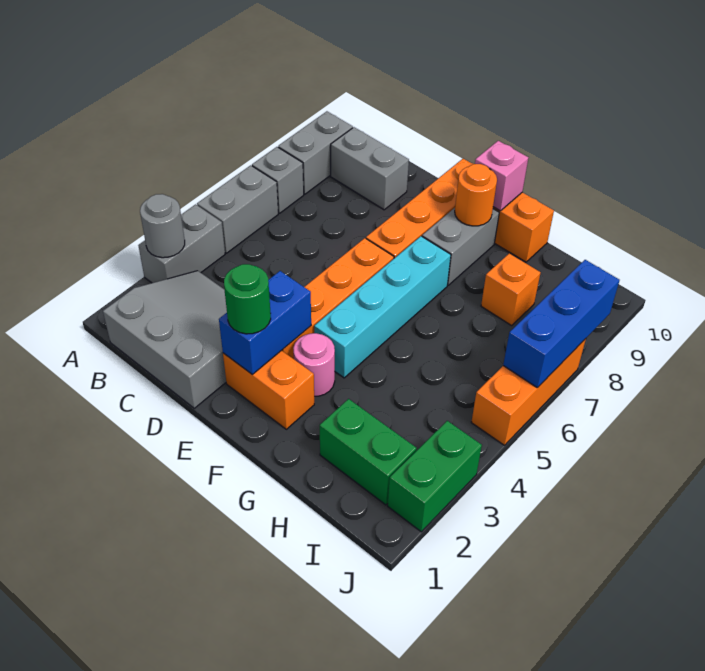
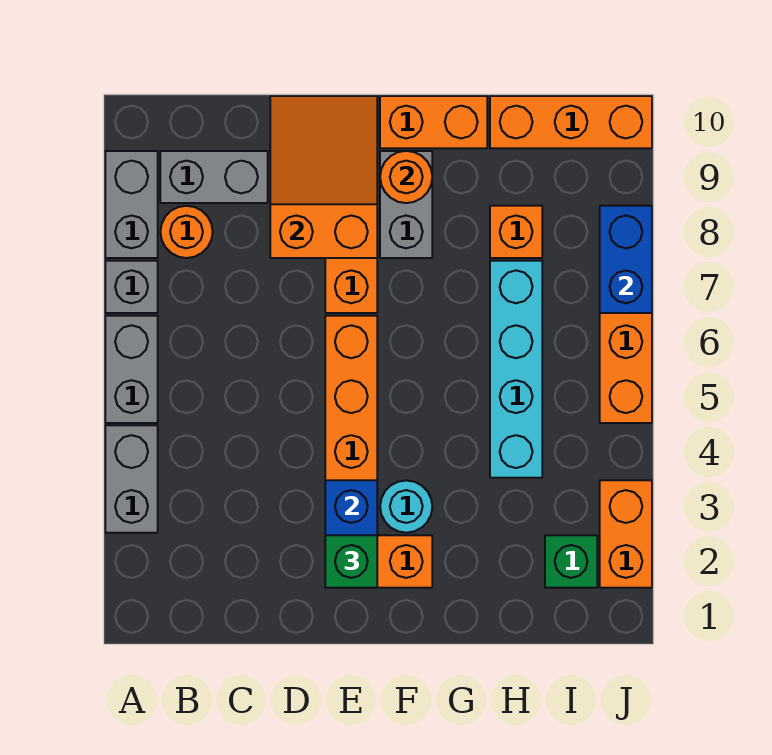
grey 1x1 round brick [140,194,185,258] -> none
grey 3x3 slope [103,271,227,408] -> none
none -> orange 1x1 round brick [160,206,213,258]
none -> orange 2x3 slope [270,96,377,258]
green 1x1 round brick [224,264,271,334] -> green 1x1 brick [325,535,377,588]
pink 1x1 round brick [293,333,335,396] -> cyan 1x1 round brick [380,480,432,533]
cyan 1x4 brick [314,236,451,378] -> cyan 1x4 brick moved to [490,261,542,478]
pink 1x1 brick [475,141,528,211] -> none
green 1x2 brick [320,399,417,505] -> green 1x1 brick [545,535,597,588]
none -> orange 1x3 brick [490,96,652,148]
green 1x2 brick [388,421,482,532] -> orange 1x2 brick [600,480,652,588]
blue 1x3 brick [503,260,620,387] -> blue 1x2 brick [600,206,652,313]

